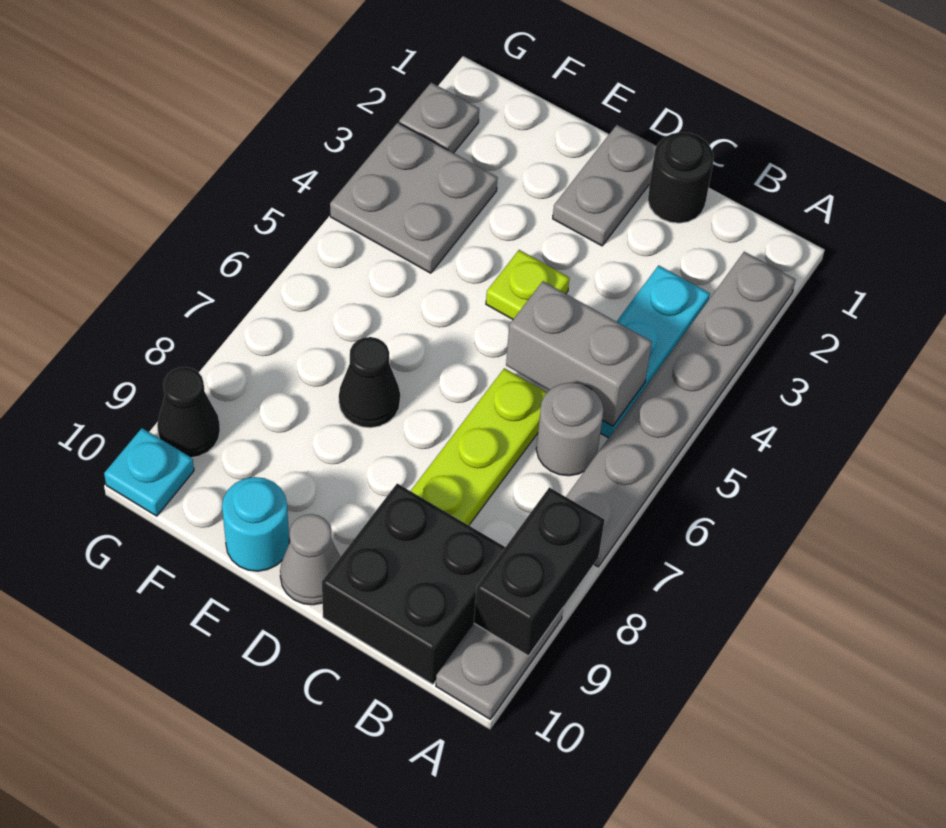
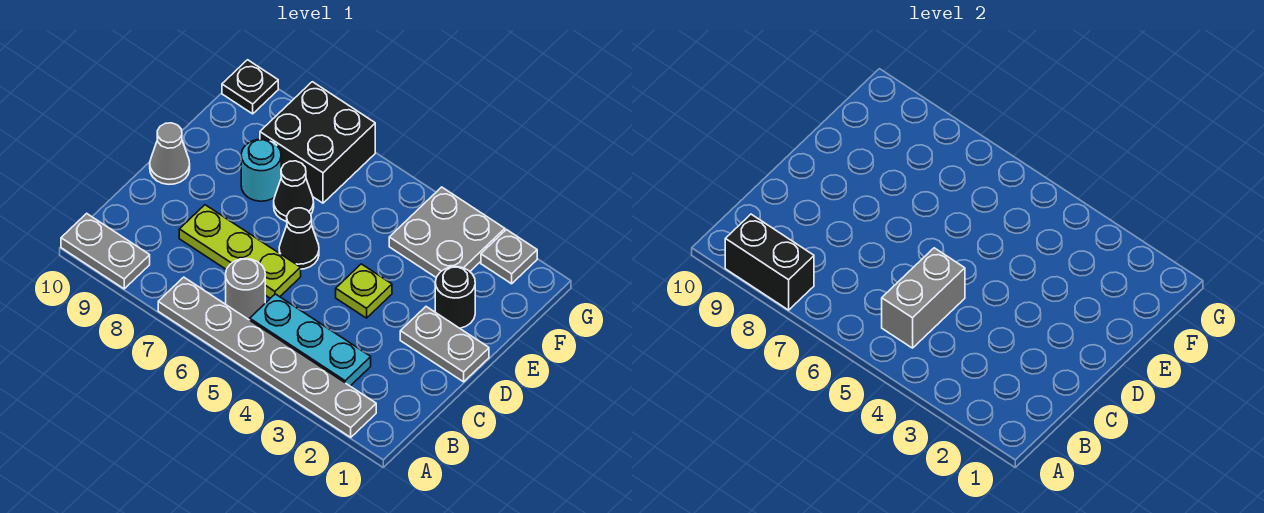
black 2x2 brick [322,484,505,684] -> black 2x2 brick moved to [260,82,375,203]
black 1x1 round brick [648,132,714,223] -> black 1x1 round brick moved to [435,267,475,328]
cyan 1x1 round brick [222,477,289,571] -> cyan 1x1 round brick moved to [241,139,281,201]
black 1x1 cone [157,367,220,458] -> black 1x1 cone moved to [279,208,319,269]
cyan 1x1 plate [104,428,194,516] -> black 1x1 plate [222,60,278,114]

